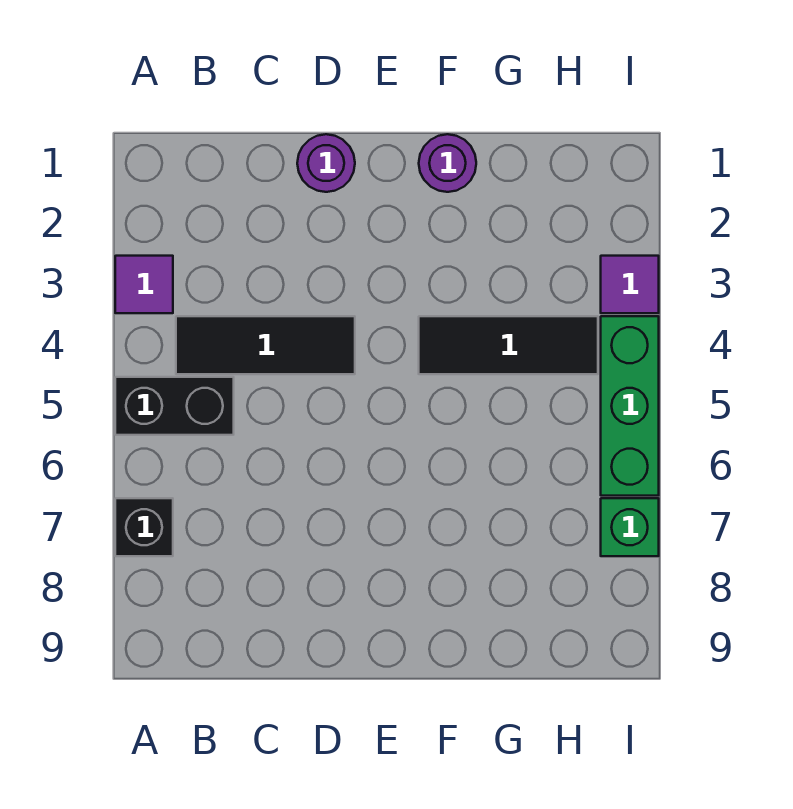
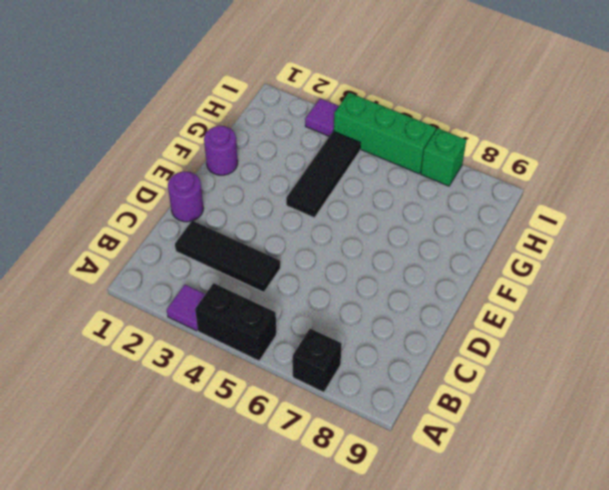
black 1x2 brick [115,377,234,435] -> black 1x2 brick turned to [195,283,276,361]
black 1x3 tile [176,316,355,374] -> black 1x3 tile turned to [175,221,281,292]

